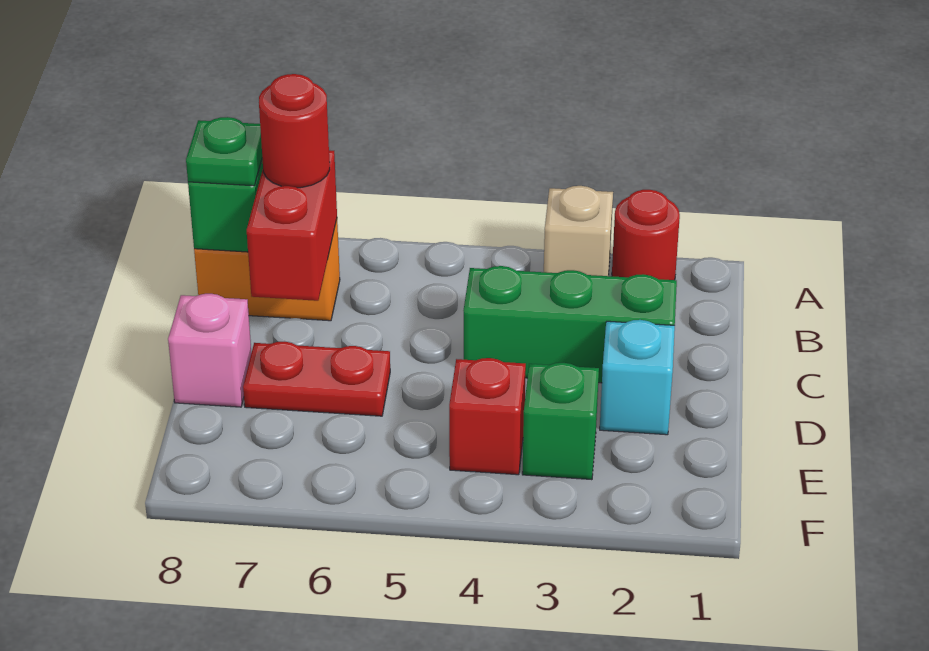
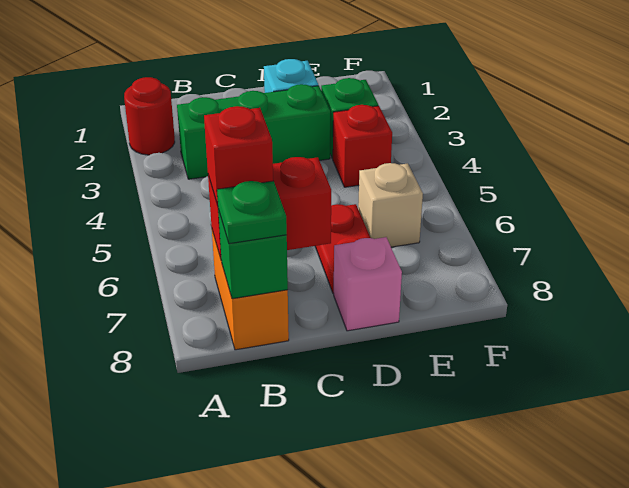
tan 1x1 brick [544,186,613,276] -> tan 1x1 brick moved to [358,163,423,247]
red 1x1 round brick [259,74,330,188] -> red 1x1 brick [204,106,273,205]
green 1x3 brick [463,266,677,383] -> green 1x3 brick turned to [177,84,330,179]

